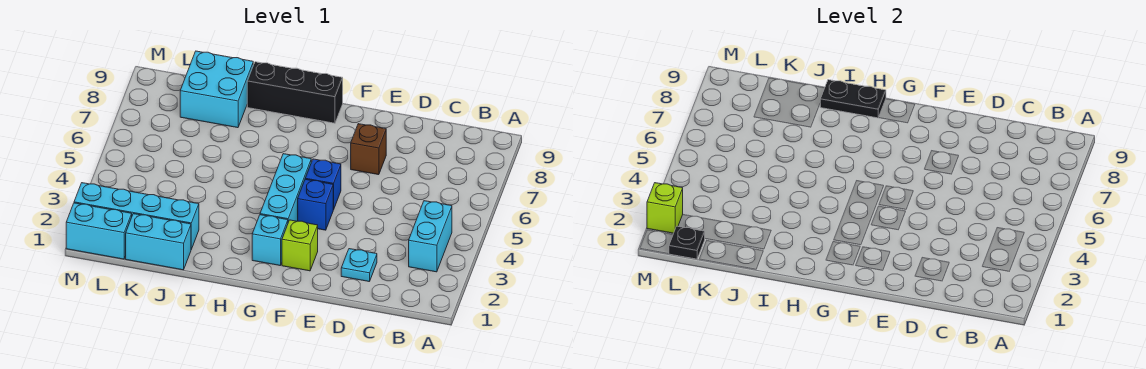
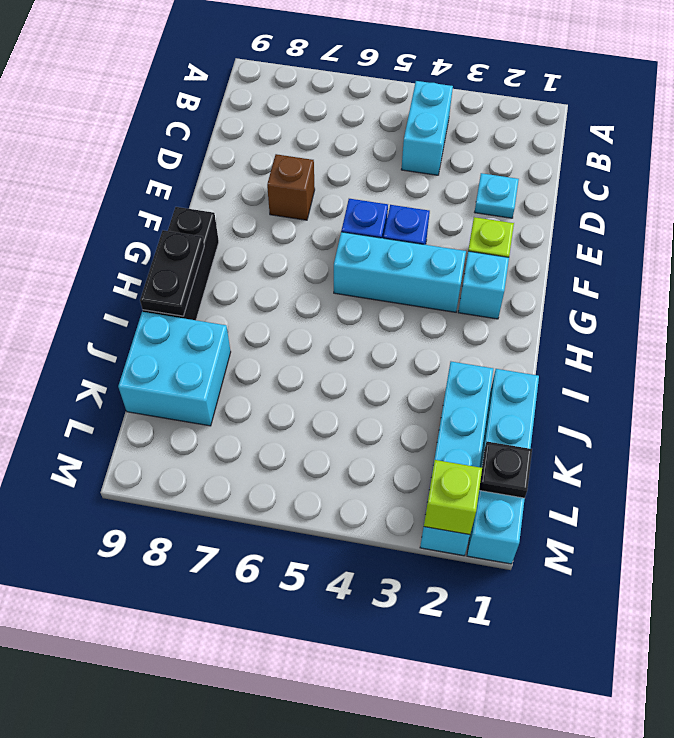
cyan 1x2 brick [409,201,452,272] -> cyan 1x2 brick turned to [401,81,453,175]

